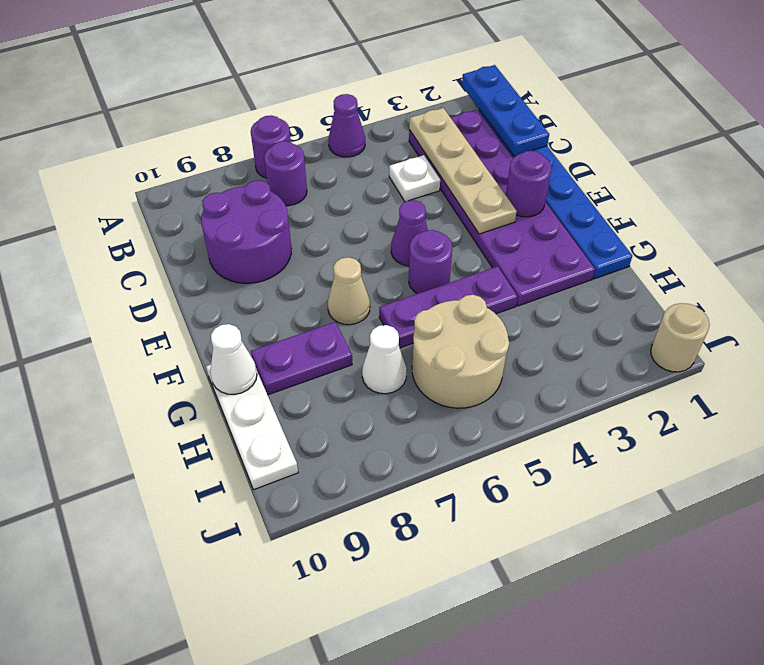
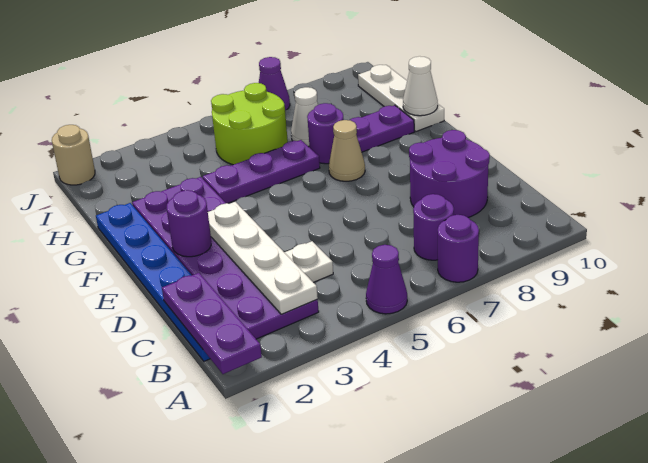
blue 1x3 plate [462,65,549,156] -> purple 1x3 plate [162,273,262,374]
tan 1x4 plate [409,108,517,234] -> white 1x4 plate [208,202,318,314]
purple 1x1 cone [391,200,428,266] -> purple 1x1 cone moved to [259,57,290,110]
purple 1x1 round brick [409,230,452,294] -> purple 1x1 round brick moved to [307,103,344,164]
tan 2x2 round brick [412,295,509,408] -> lime 2x2 round brick [211,83,288,165]

